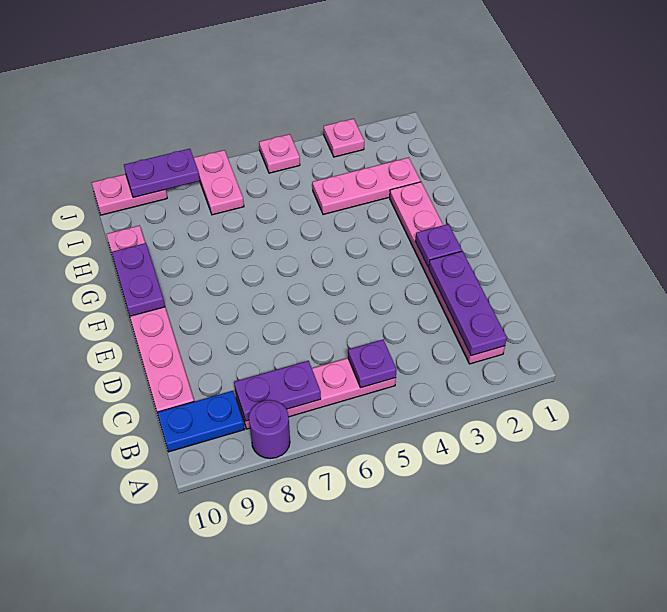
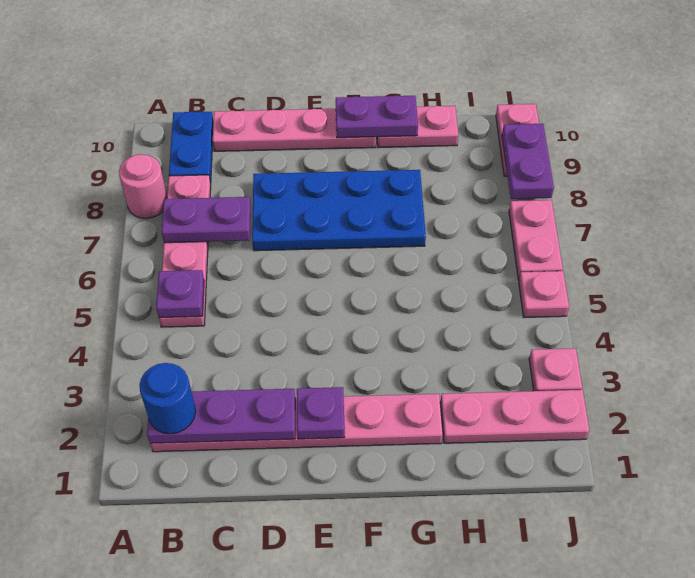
purple 1x1 round brick [249,400,290,459] -> pink 1x1 round brick [119,154,167,219]
none -> blue 1x1 round brick [139,363,196,434]
purple 1x2 plate [234,361,321,421] -> purple 1x2 plate turned to [162,197,251,243]
none -> blue 2x4 plate [252,170,426,251]
pink 1x3 plate [312,157,421,215] -> pink 1x3 plate turned to [440,390,589,443]
pink 1x2 plate [194,150,244,215] -> pink 1x2 plate turned to [509,200,563,280]

